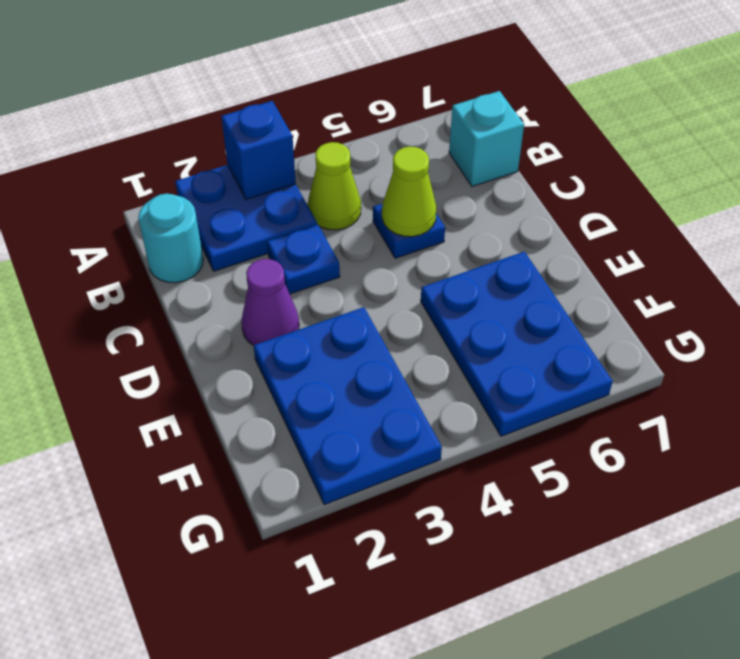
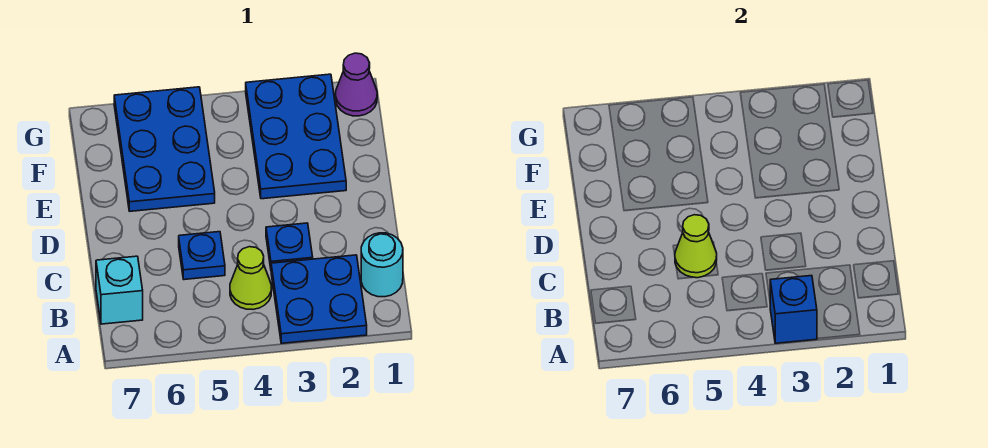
purple 1x1 cone [241,259,299,345] -> purple 1x1 cone moved to [336,53,377,116]

